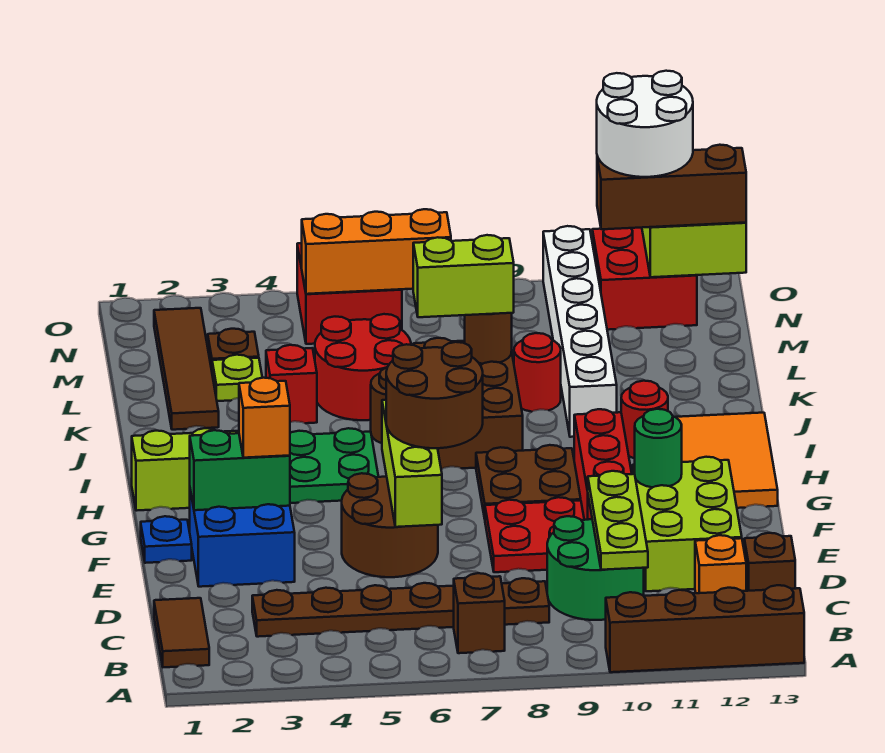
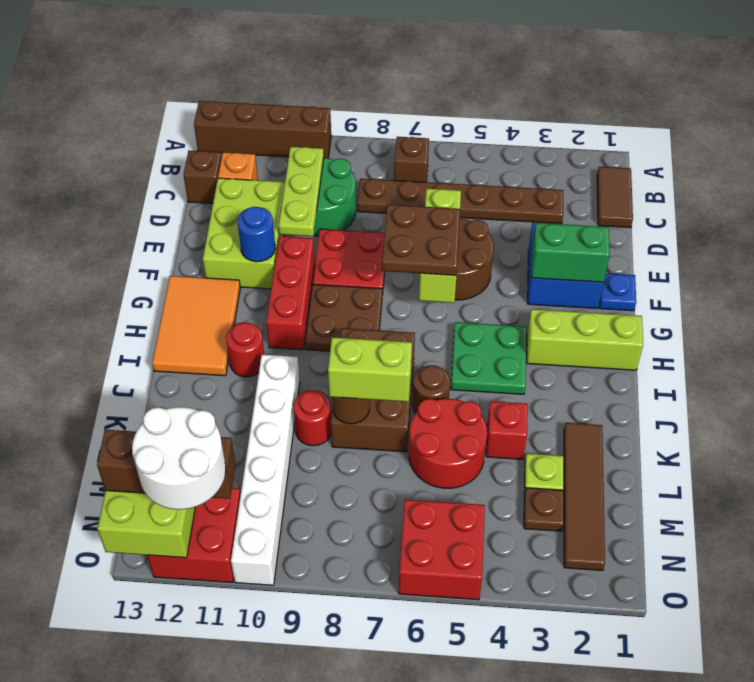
orange 1x1 brick [239,378,290,458] -> none
brown 2x2 round brick [386,342,483,448] -> brown 2x2 plate [382,205,460,275]
green 1x1 round brick [635,409,682,487] -> blue 1x1 round brick [238,207,275,262]
orange 1x3 brick [302,209,451,294] -> none

